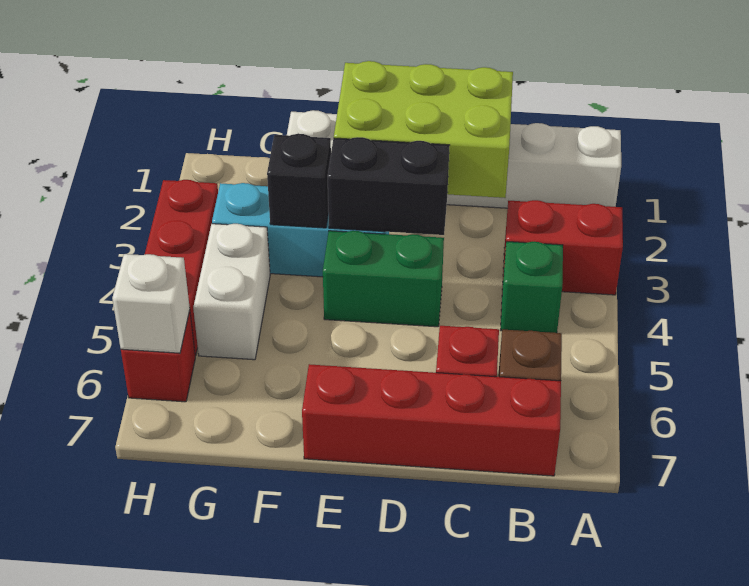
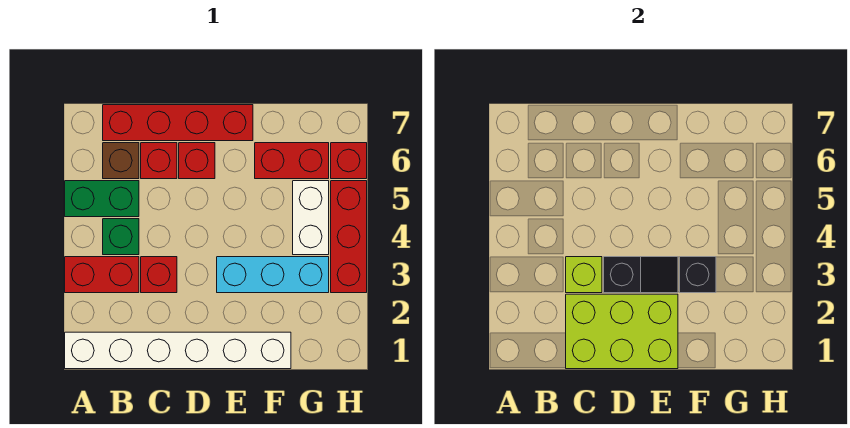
none -> red 1x1 brick [141,257,177,293]
none -> lime 1x1 brick [566,257,602,293]
black 1x2 brick [328,137,449,235] -> black 1x2 slope [604,257,678,293]
green 1x2 brick [323,231,444,327] -> green 1x2 brick moved to [65,181,139,217]
none -> red 1x1 brick [179,143,215,179]
none -> red 1x2 brick [255,143,329,179]
white 1x1 brick [112,254,190,353] -> none

